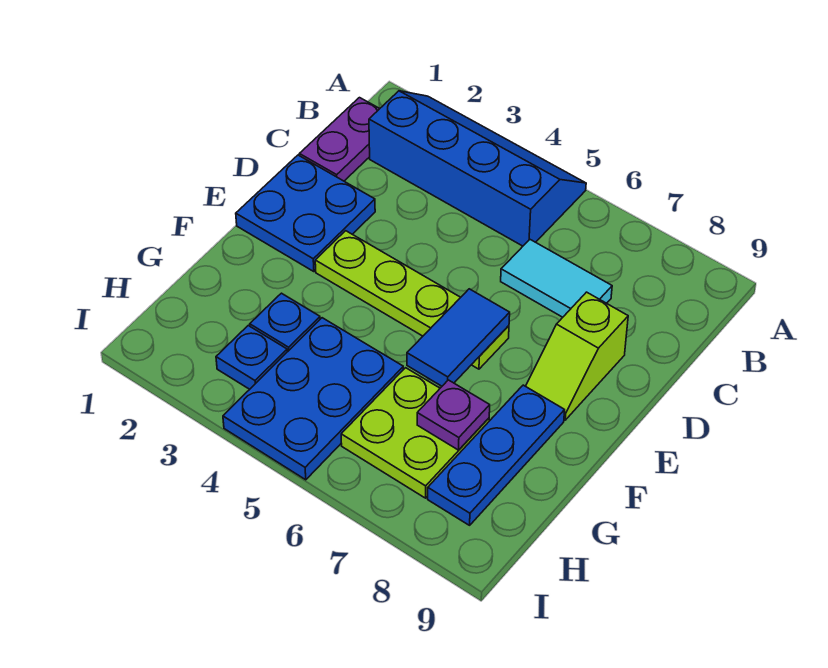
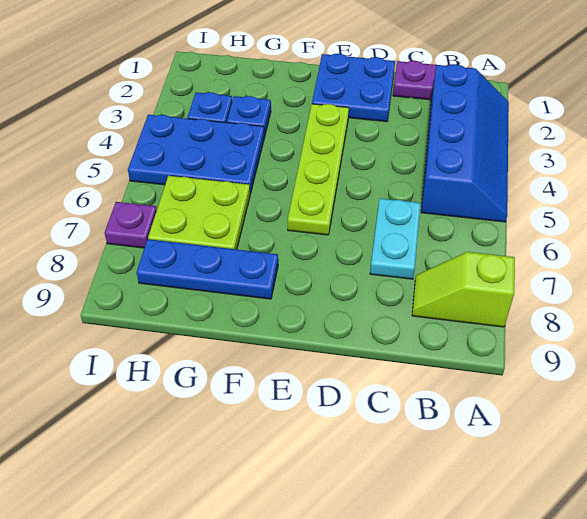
cyan 1x2 tile [501,240,612,317] -> cyan 1x2 plate [370,198,421,279]
lime 1x2 slope [526,292,628,420] -> lime 1x2 slope moved to [412,252,515,327]
blue 1x2 tile [407,289,510,386] -> none
purple 1x1 plate [417,380,490,450] -> purple 1x1 plate moved to [105,202,157,248]

